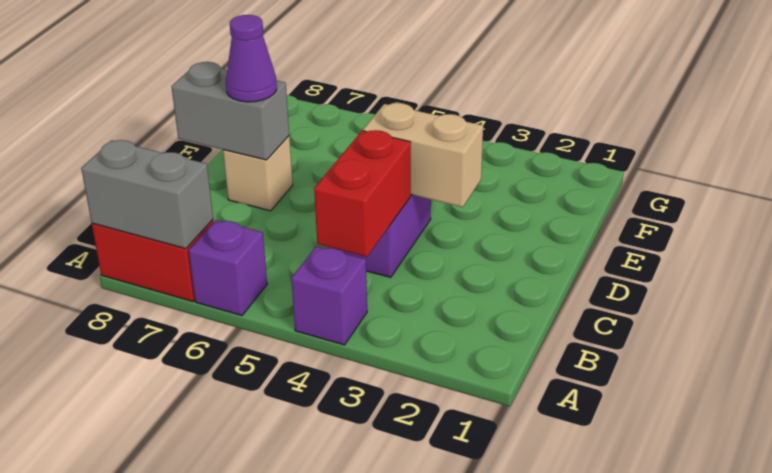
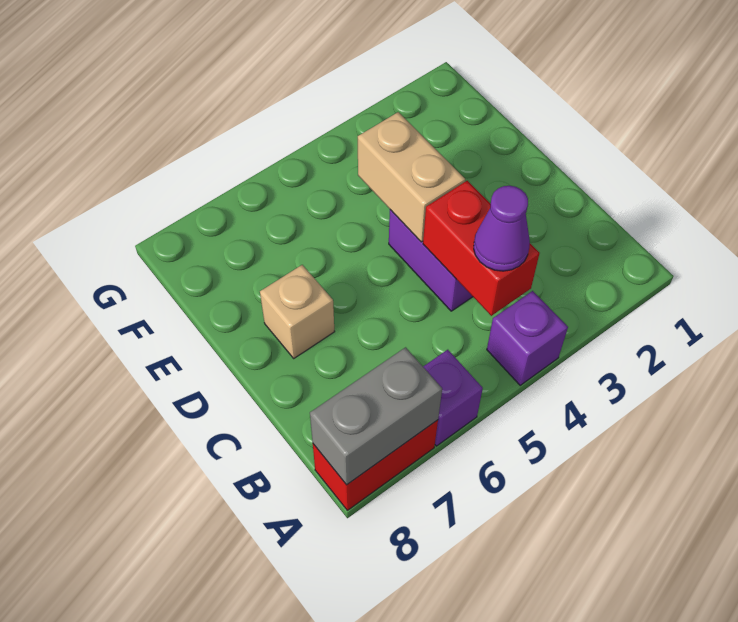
tan 1x2 brick [363,103,483,207] -> tan 1x2 brick turned to [358,112,465,242]
grey 1x2 brick [172,62,289,160] -> none
purple 1x1 cone [226,15,277,102] -> purple 1x1 cone moved to [474,186,530,271]

